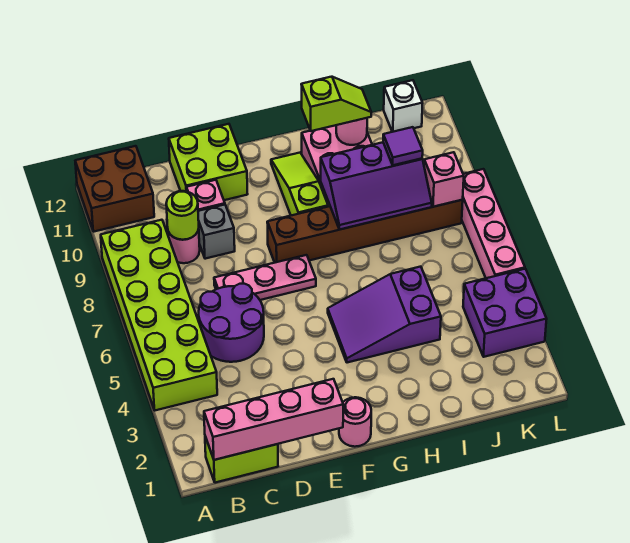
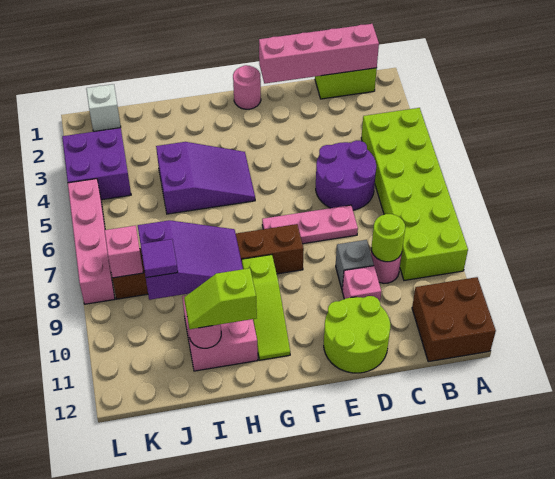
lime 2x2 brick [169,124,247,200] -> lime 2x2 round brick [324,296,390,373]
purple 2x3 slope [321,142,432,229] -> purple 2x3 slope turned to [138,220,243,300]
white 1x1 brick [384,80,423,132] -> white 1x1 brick moved to [86,84,121,132]

